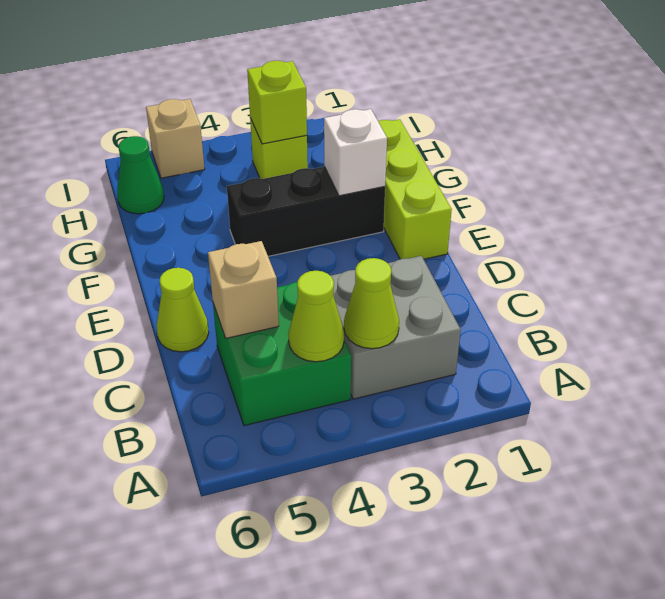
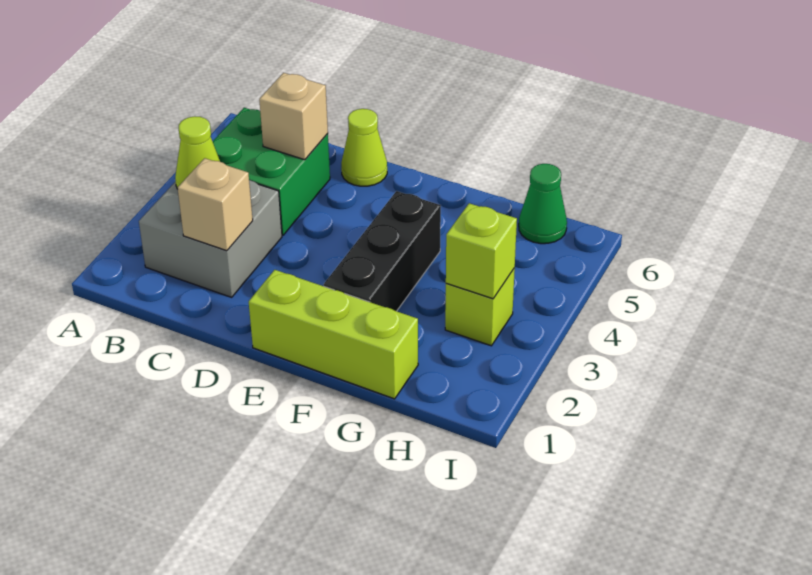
lime 1x1 cone [288,271,344,362] -> none
white 1x1 brick [324,109,387,196] -> none
tan 1x1 brick [146,99,205,178] -> tan 1x1 brick moved to [178,158,253,251]

